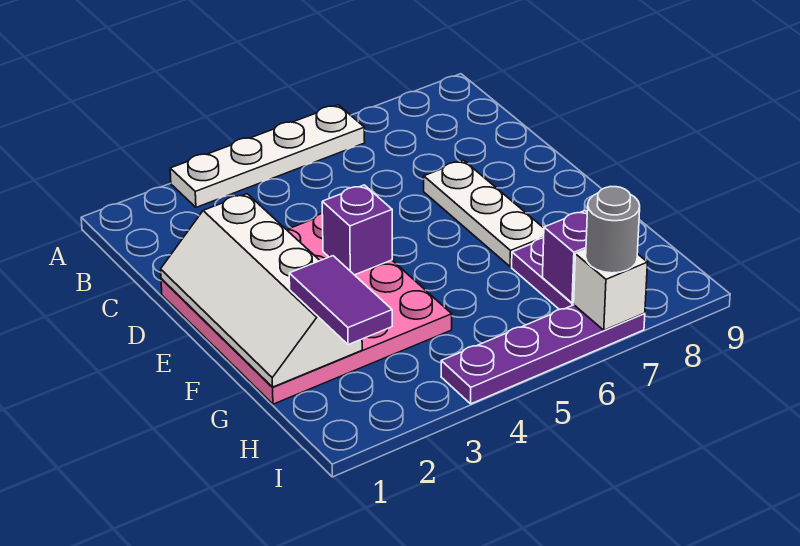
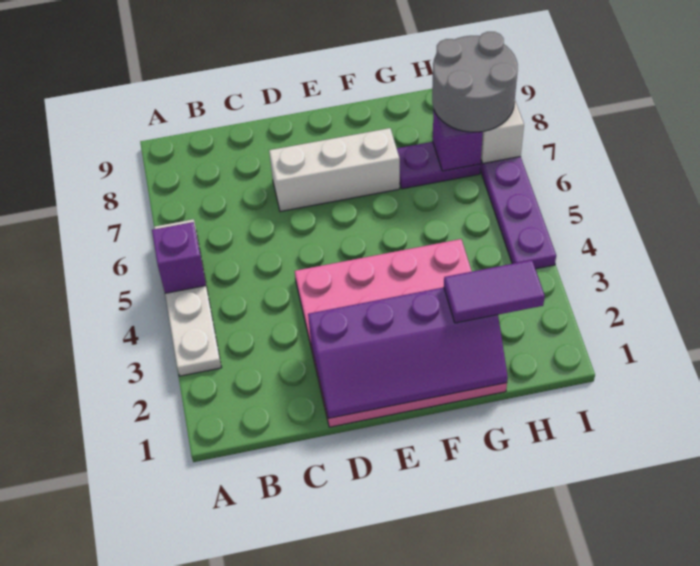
white 2x4 slope [161,194,362,387] -> purple 2x4 slope [308,287,508,418]
white 1x3 plate [424,160,544,267] -> white 1x3 brick [269,128,400,212]
purple 1x1 brick [322,185,392,275] -> purple 1x1 brick moved to [152,222,206,293]
grey 1x1 round brick [586,187,640,273] -> grey 2x2 round brick [432,32,518,132]

